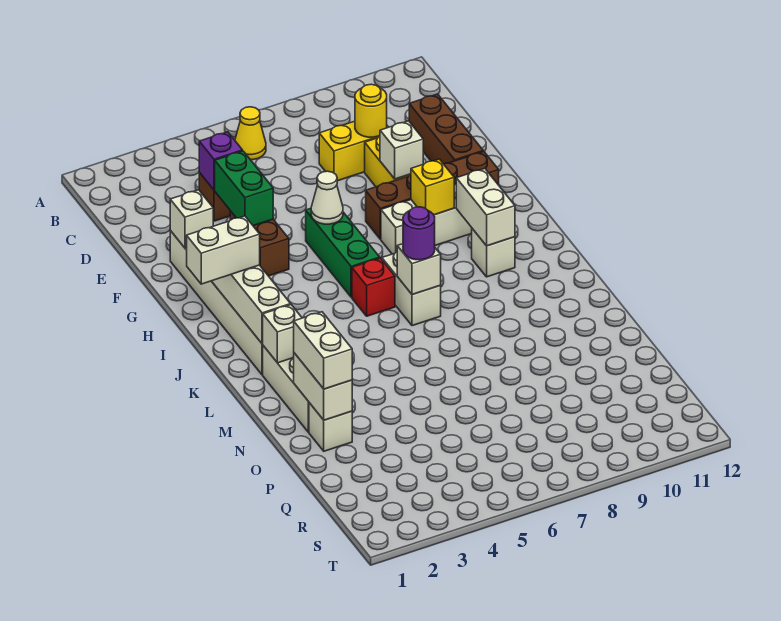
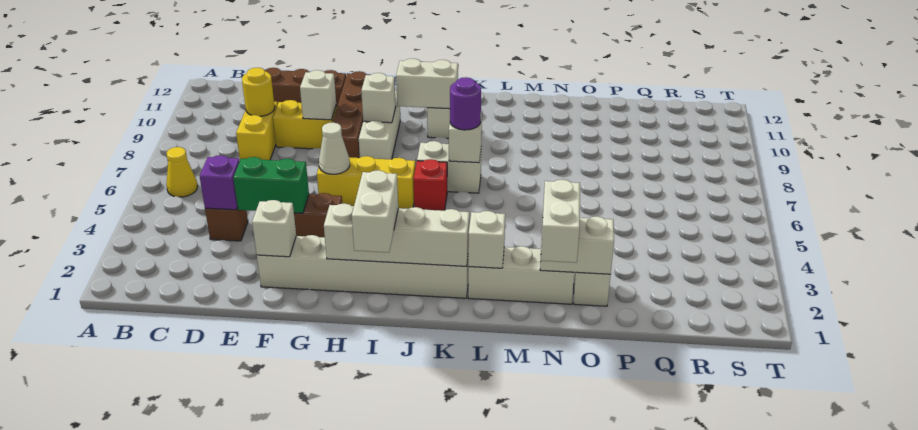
green 1x3 brick [306,208,380,297] -> yellow 1x3 brick [317,156,416,209]
yellow 1x1 brick [411,159,454,215] -> white 1x1 brick [361,73,396,123]
white 1x2 brick [294,312,352,389] -> white 1x2 brick turned to [541,179,580,263]

